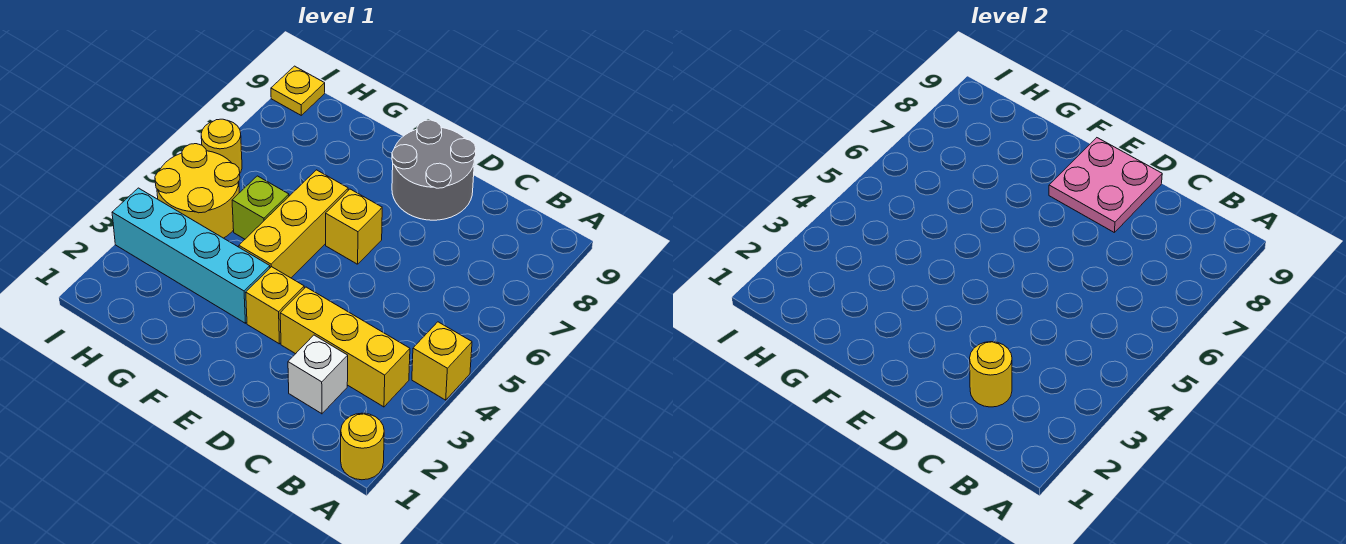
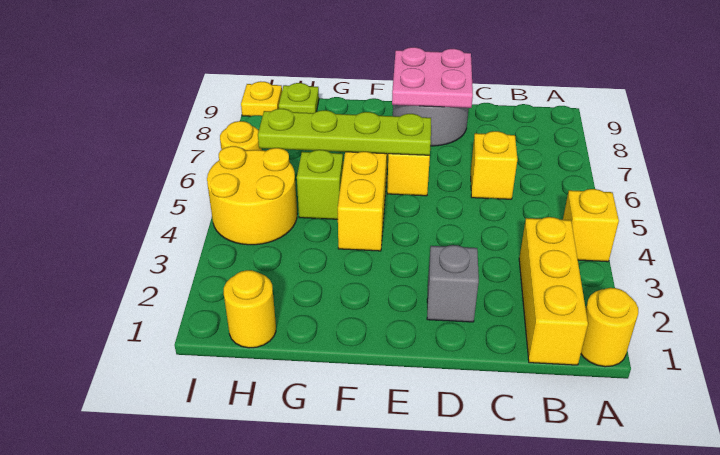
yellow 1x3 brick [280,287,410,407] -> yellow 1x3 brick turned to [519,217,588,365]
white 1x1 brick [288,335,348,414] -> none
yellow 1x1 round brick [970,342,1012,407] -> yellow 1x1 round brick moved to [224,270,276,348]
none -> grey 1x1 brick [427,245,479,322]
yellow 1x1 brick [246,267,304,344] -> yellow 1x1 brick moved to [471,131,518,199]
none -> lime 1x4 plate [258,109,431,155]
cyan 1x4 brick [112,188,270,323] -> none
none -> lime 1x1 plate [279,83,319,113]

